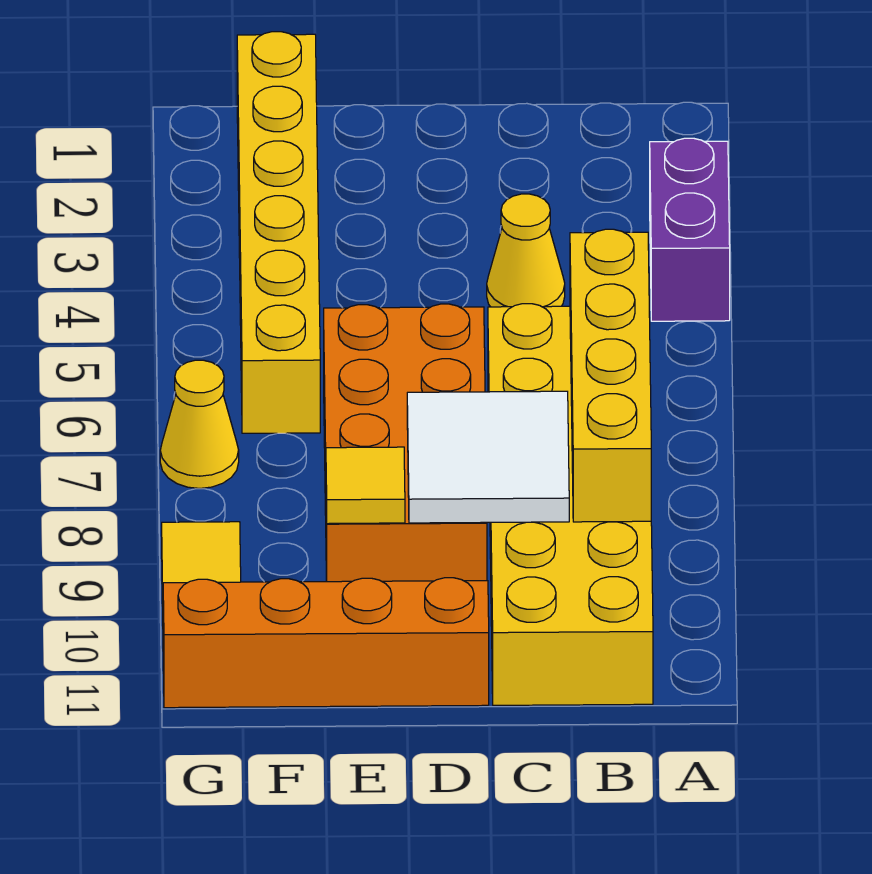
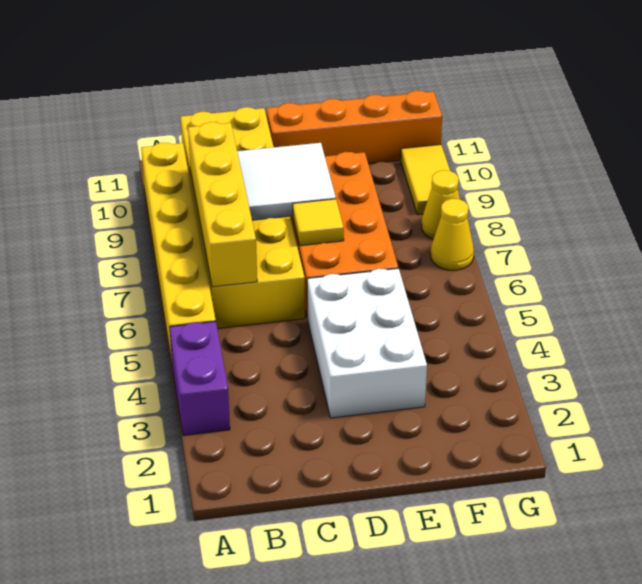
yellow 1x1 cone [487,194,565,307] -> yellow 1x1 cone moved to [422,170,460,239]
none -> white 2x3 brick [307,268,427,418]
yellow 1x1 tile [326,447,405,524] -> yellow 1x1 tile moved to [293,199,344,246]
yellow 1x6 brick [237,32,320,433] -> yellow 1x6 brick moved to [141,142,216,362]

